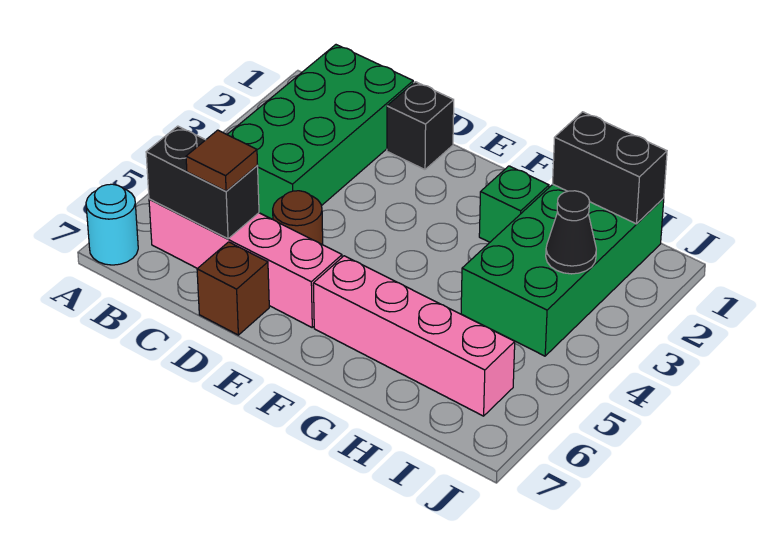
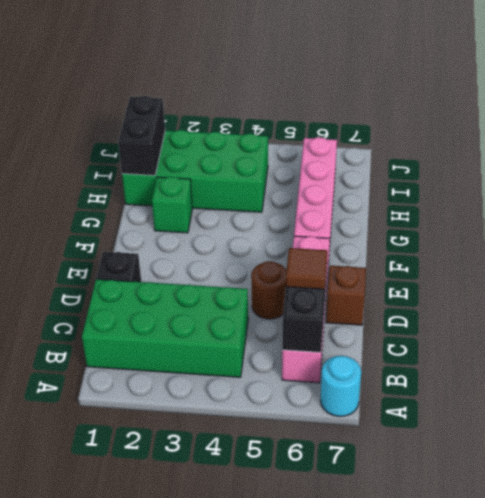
black 1x1 cone [546,191,596,274] -> none

